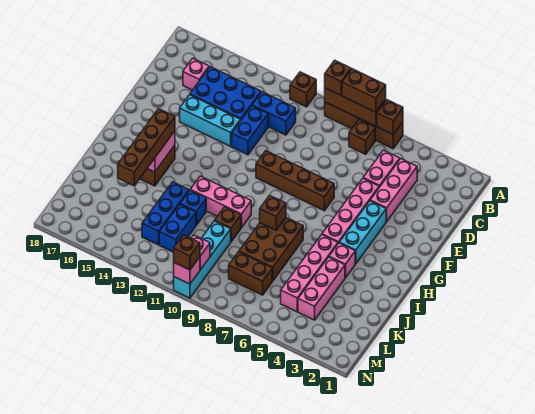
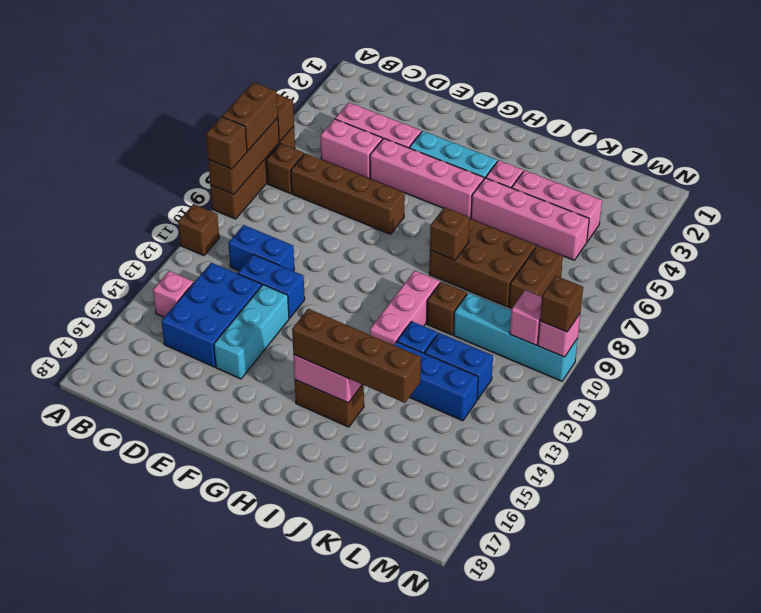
blue 1x2 brick [252,92,296,135] -> blue 1x2 brick turned to [228,225,294,271]
pink 1x1 brick [183,58,209,90] -> pink 1x1 brick moved to [153,271,194,317]
brown 1x4 brick [256,151,334,211] -> brown 1x4 brick turned to [291,153,405,234]

